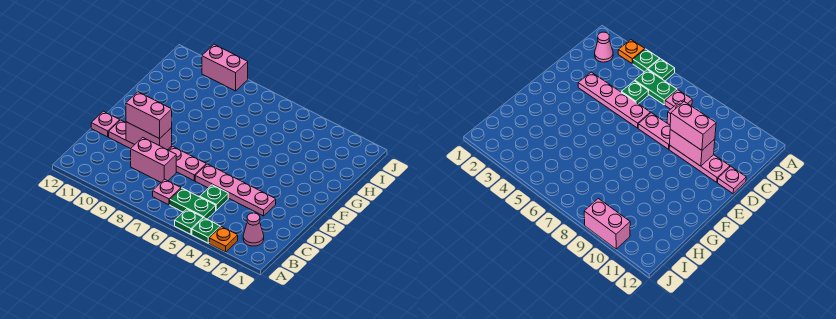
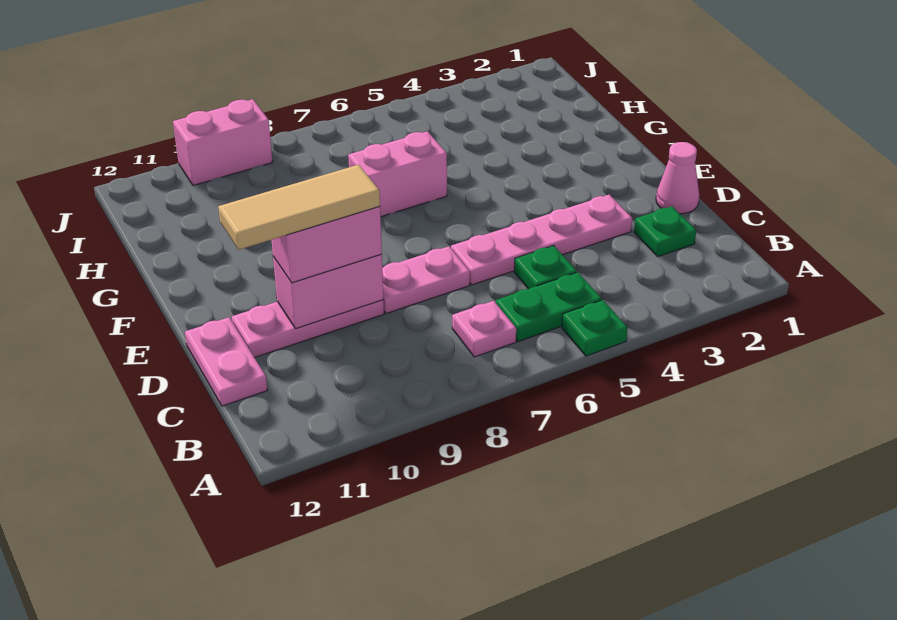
orange 1x1 plate [209,227,238,252] -> none
green 1x1 plate [192,218,220,243] -> green 1x1 plate moved to [634,206,696,257]
pink 1x1 cone [243,213,264,246] -> pink 1x1 cone moved to [656,142,699,214]
pink 1x2 brick [131,137,176,182] -> pink 1x2 brick moved to [348,131,447,217]
none -> tan 1x3 tile [218,165,380,250]
pink 1x1 plate [91,111,120,137] -> pink 1x2 plate [185,317,267,406]

